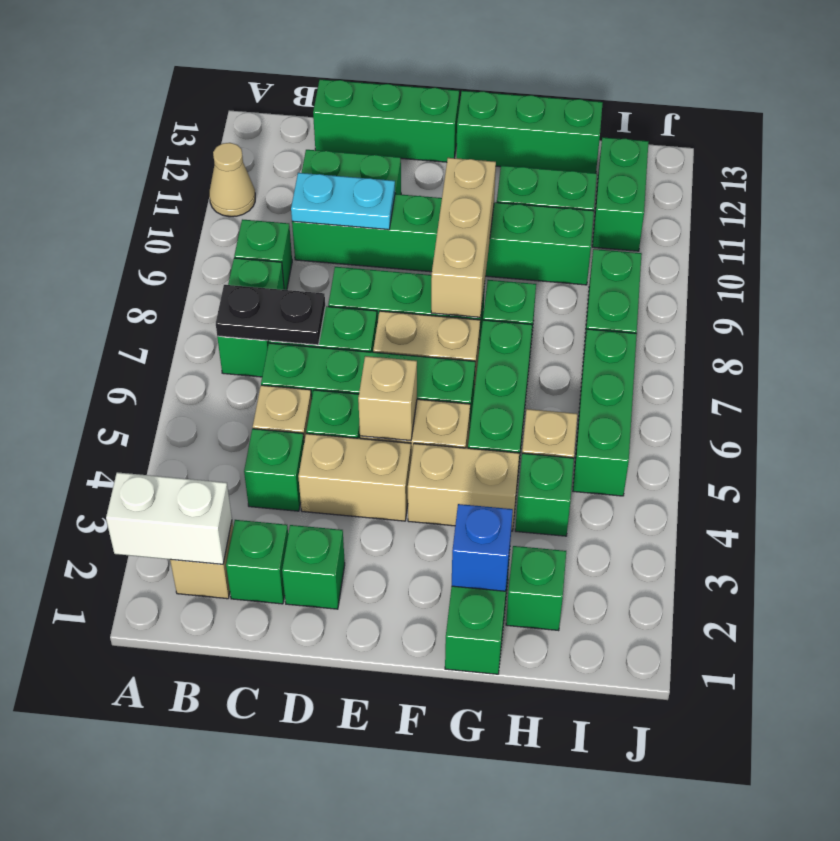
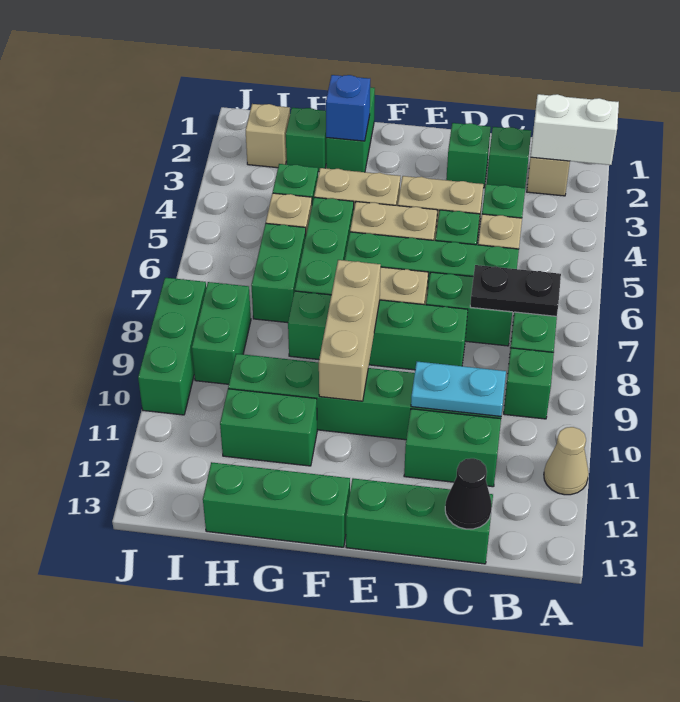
none -> black 1x1 cone [445,458,492,529]
tan 1x1 brick [358,356,417,441] -> tan 1x1 brick moved to [246,104,290,168]
green 1x3 brick [573,329,637,496] -> green 1x3 brick moved to [138,278,206,415]
green 1x2 brick [592,137,649,251] -> green 1x2 brick moved to [251,223,306,323]

